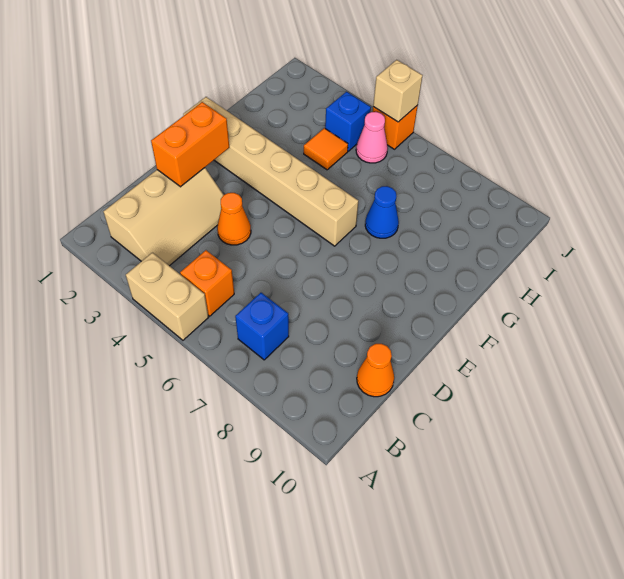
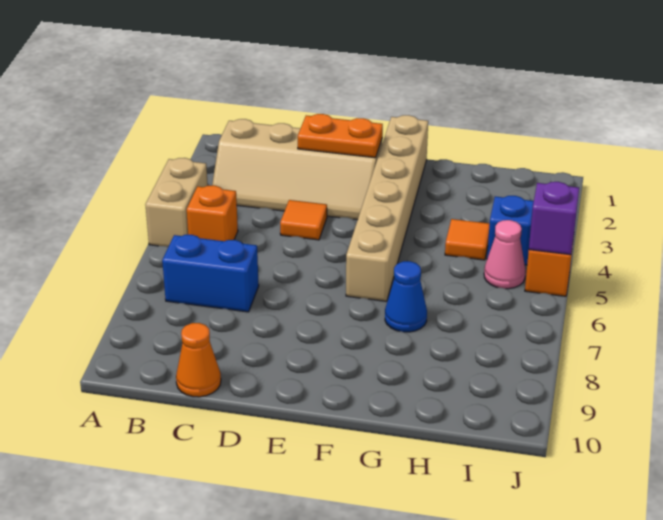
tan 2x3 slope [104,168,224,266] -> tan 2x4 slope [212,119,382,220]
blue 1x1 brick [235,293,289,360] -> blue 1x2 brick [162,235,259,312]
orange 1x2 brick [151,102,229,187] -> orange 1x2 plate [298,114,383,158]
orange 1x1 cone [217,193,251,245] -> orange 1x1 tile [280,200,327,240]
tan 1x1 brick [373,60,423,122] -> purple 1x1 brick [529,182,579,255]

